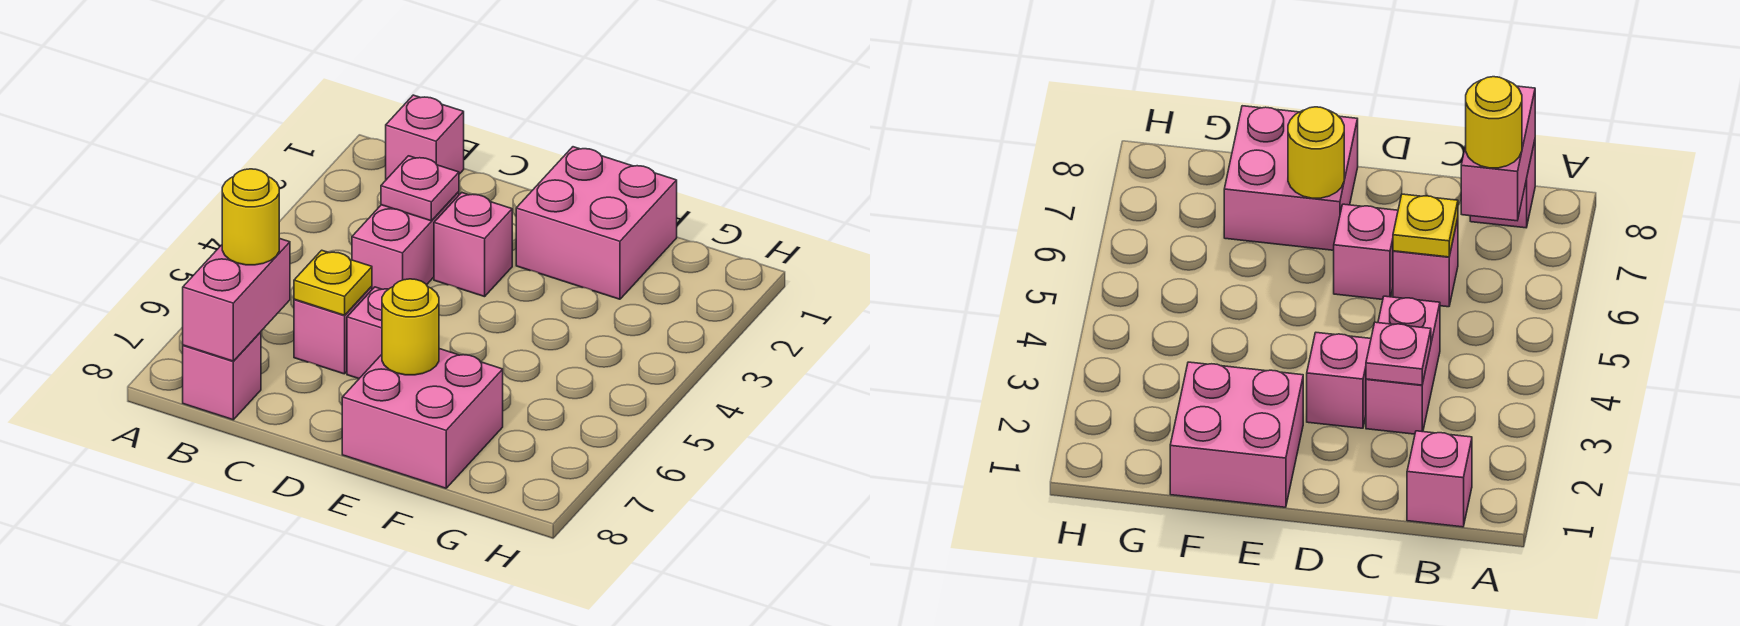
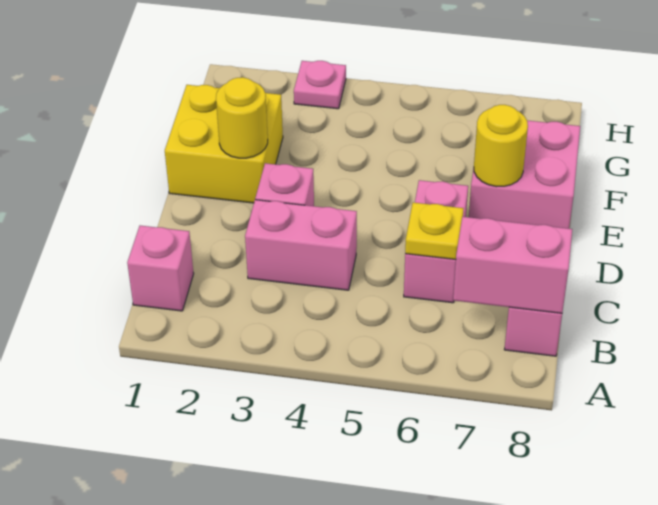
yellow 1x1 round brick [222,169,279,265] -> yellow 1x1 round brick moved to [216,77,268,158]
pink 1x1 plate [381,156,459,221] -> pink 1x1 plate moved to [294,61,346,109]
pink 2x2 brick [516,147,677,299] -> yellow 2x2 brick [165,85,283,203]

